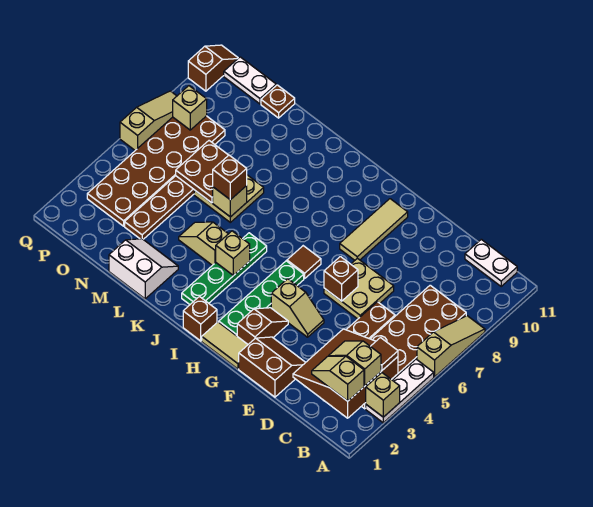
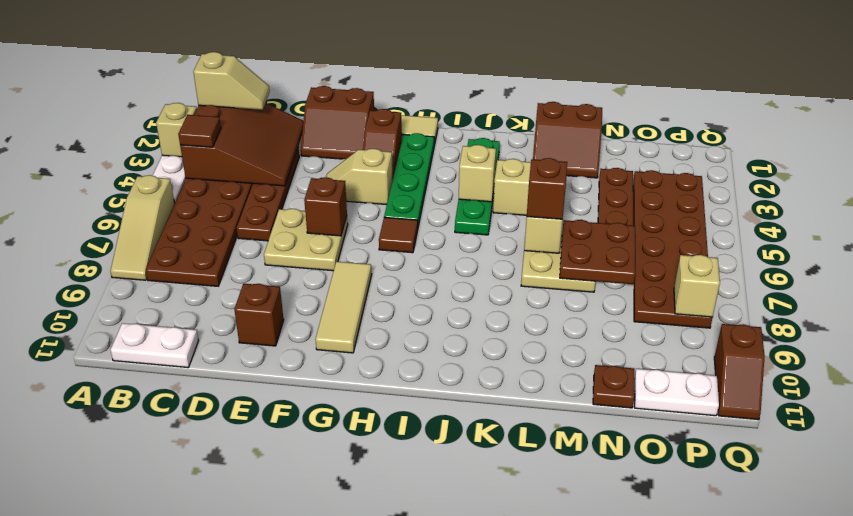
tan 1x2 slope [329,341,381,386] -> none
brown 1x1 brick [183,297,217,341] -> brown 1x1 brick moved to [234,284,284,346]
white 2x2 slope [109,239,178,299] -> brown 2x2 slope [533,102,602,178]
tan 1x3 slope [120,91,177,150] -> none

